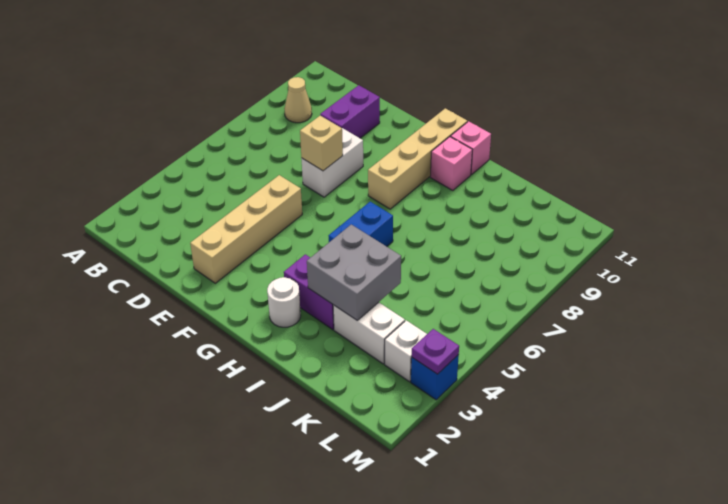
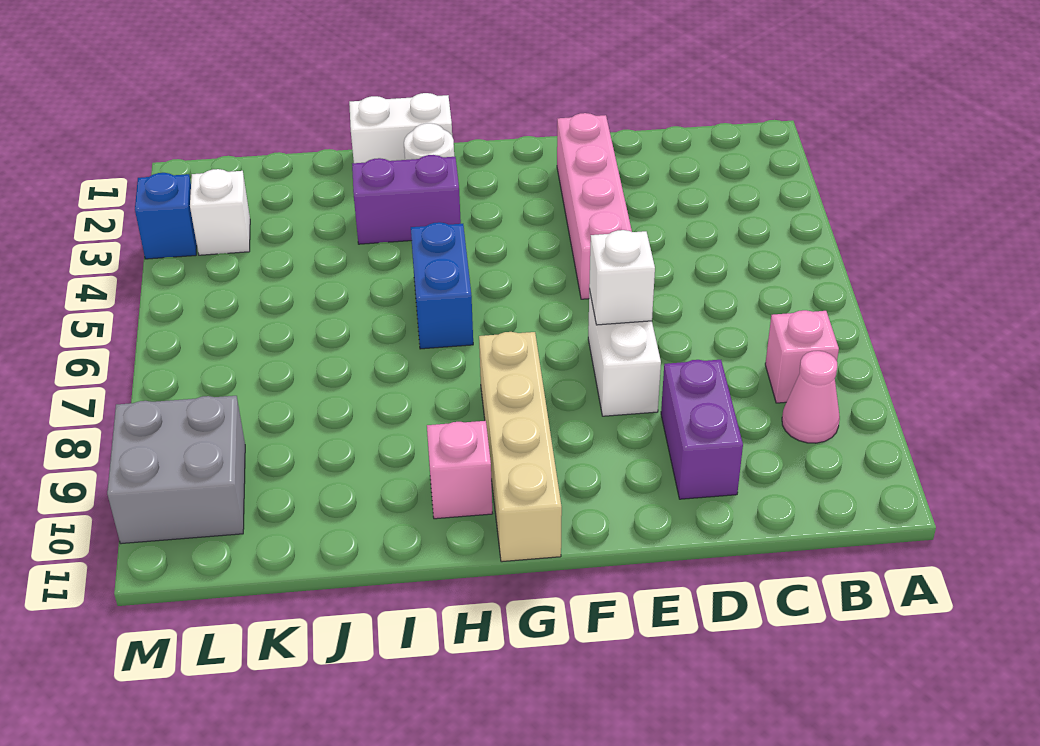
tan 1x1 cone [284,77,312,123] -> pink 1x1 cone [782,351,840,443]
tan 1x4 brick [190,175,302,283] -> pink 1x4 brick [557,113,632,299]
tan 1x1 brick [300,116,343,171] -> white 1x1 brick [589,230,655,325]
pink 1x1 brick [451,121,491,175] -> pink 1x1 brick moved to [765,310,839,403]
grey 2x2 brick [307,225,401,320] -> grey 2x2 brick moved to [107,396,245,544]
white 1x2 brick [333,302,405,364] -> white 1x2 brick moved to [349,93,452,163]
purple 1x1 plate [412,329,459,374] -> none

